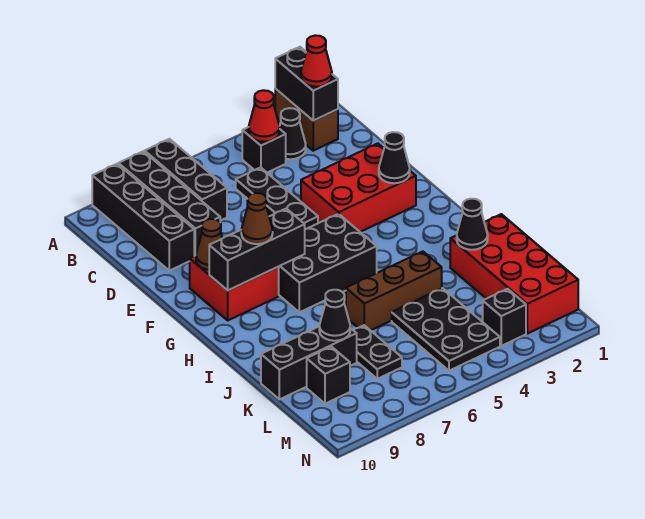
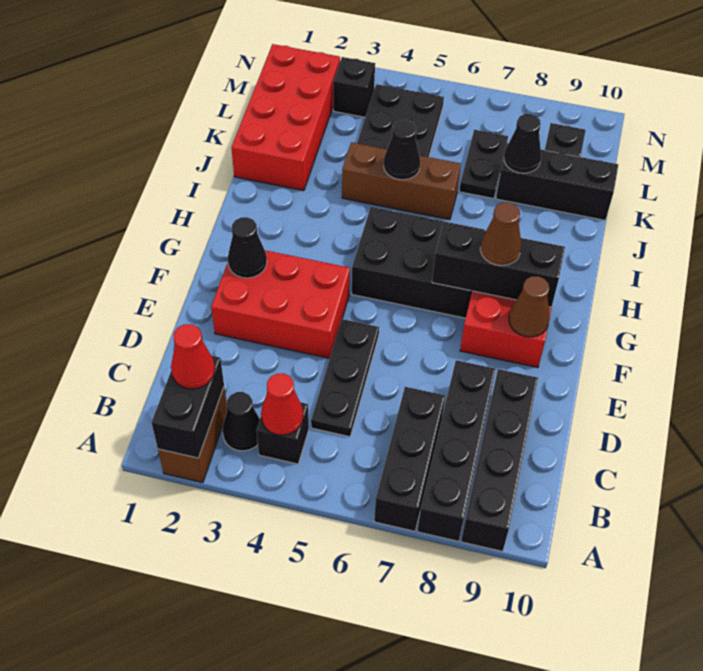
black 1x1 cone [457,199,488,250] -> black 1x1 cone moved to [384,120,420,180]

